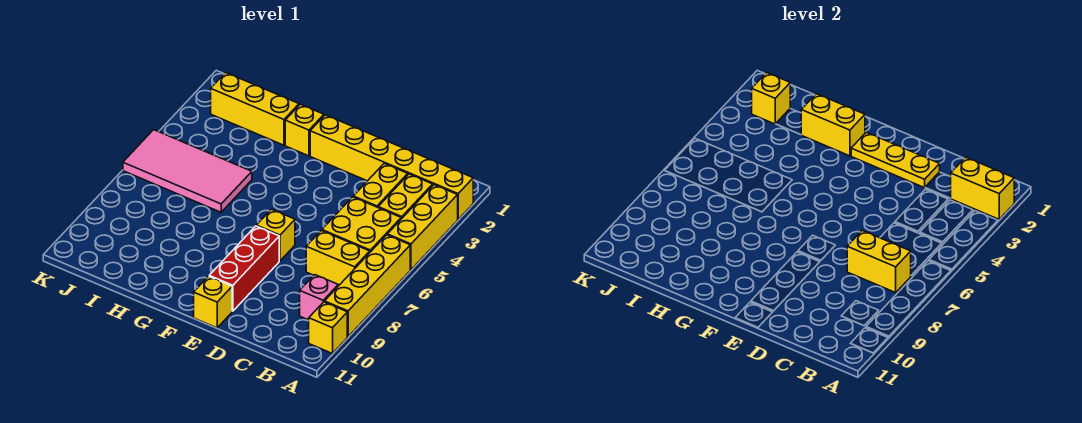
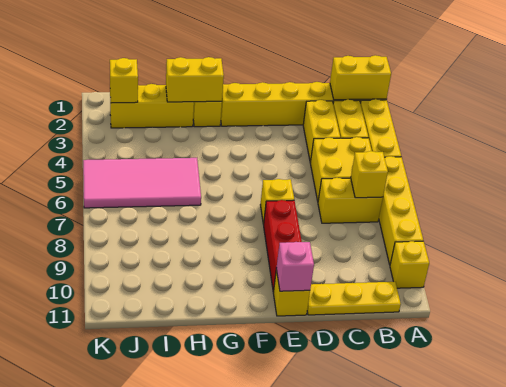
yellow 1x2 brick [847,230,911,293] -> yellow 1x1 brick [351,151,388,198]
pink 1x1 brick [300,275,338,320] -> pink 1x1 brick moved to [276,242,314,291]
yellow 1x3 plate [851,132,940,188] -> yellow 1x3 plate moved to [307,282,401,315]

